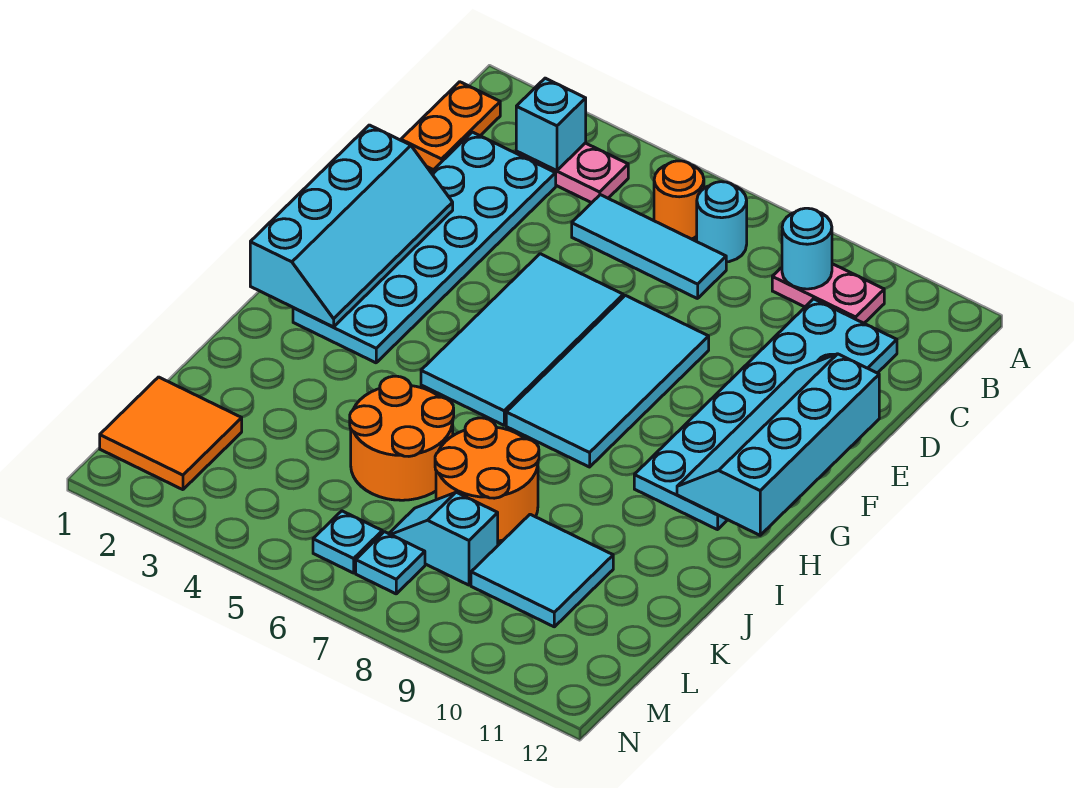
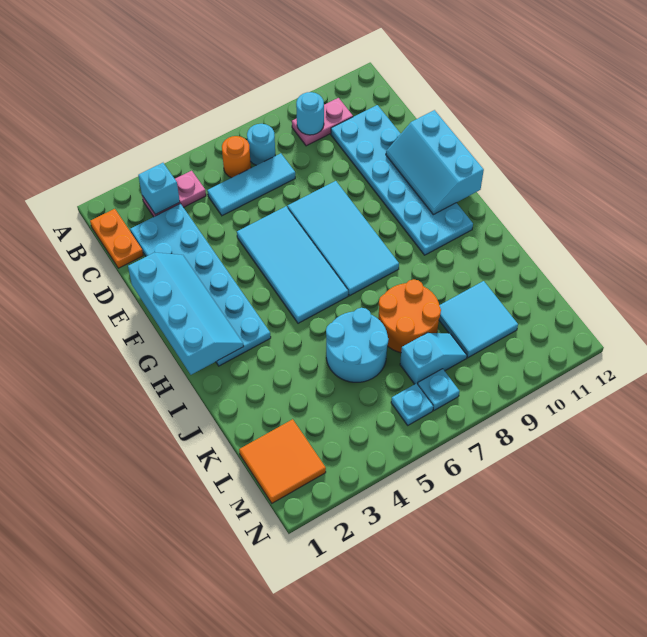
cyan 2x4 slope [677,354,879,535] -> cyan 2x3 slope [386,110,484,215]
orange 2x2 round brick [350,376,454,500] -> cyan 2x2 round brick [326,308,388,382]
cyan 1x2 slope [389,492,498,585] -> cyan 1x2 slope turned to [400,333,467,384]

